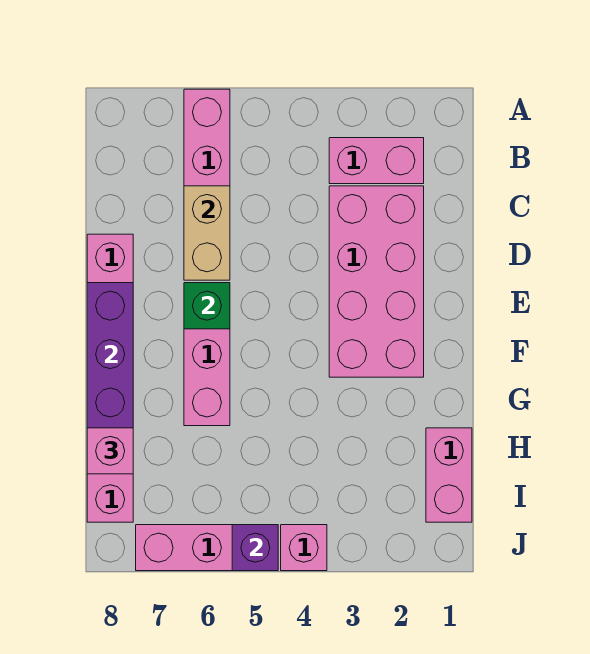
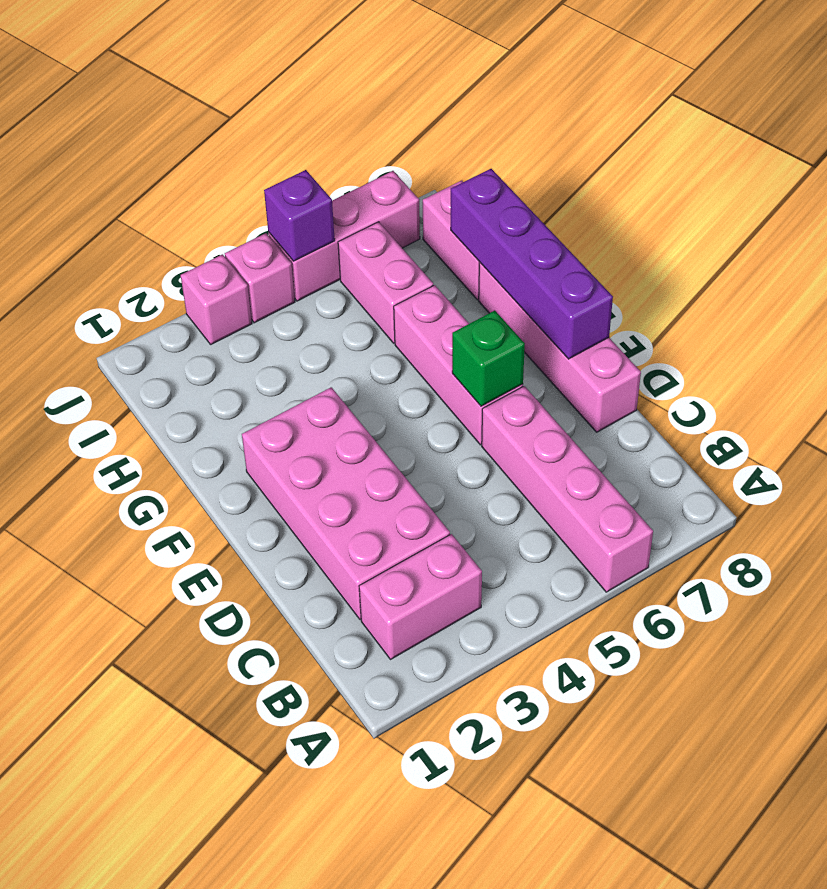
tan 1x2 brick [184,186,230,280] -> none
pink 1x2 brick [426,428,472,522] -> pink 1x2 brick moved to [338,222,433,343]
pink 1x1 brick [87,428,133,474] -> pink 1x1 brick moved to [181,254,252,344]

